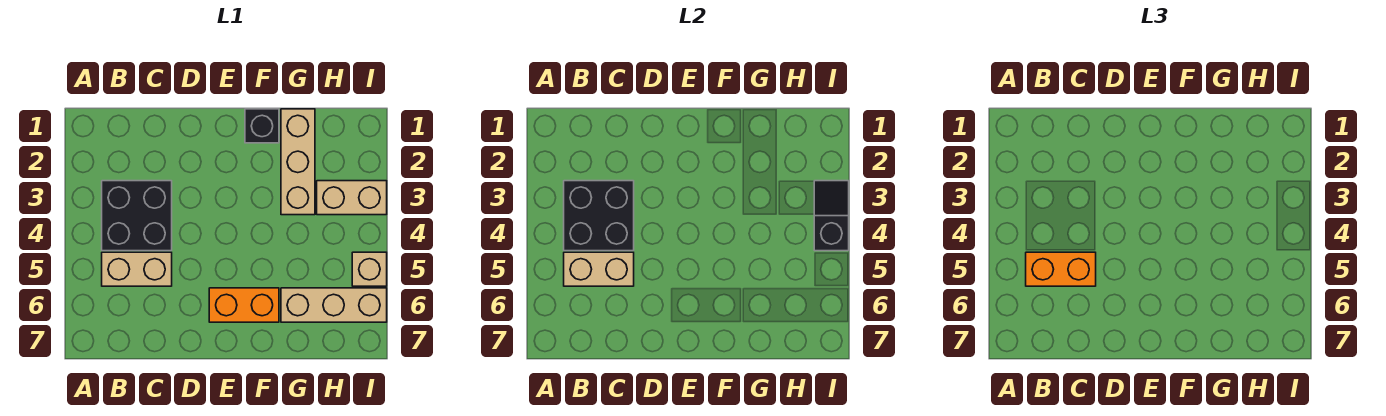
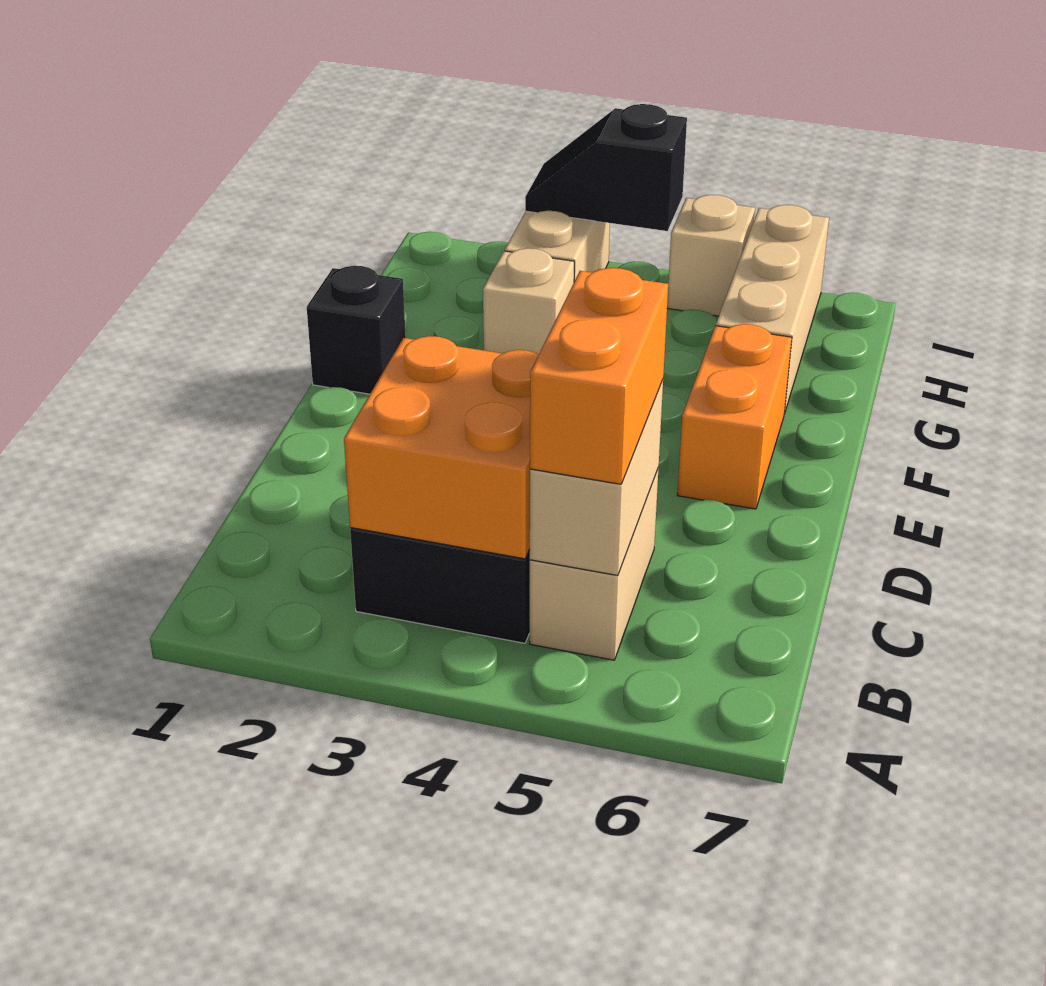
black 2x2 brick [564,181,634,251] -> orange 2x2 brick [344,336,539,559]
tan 1x3 brick [281,109,315,215] -> tan 1x1 brick [483,248,574,354]

